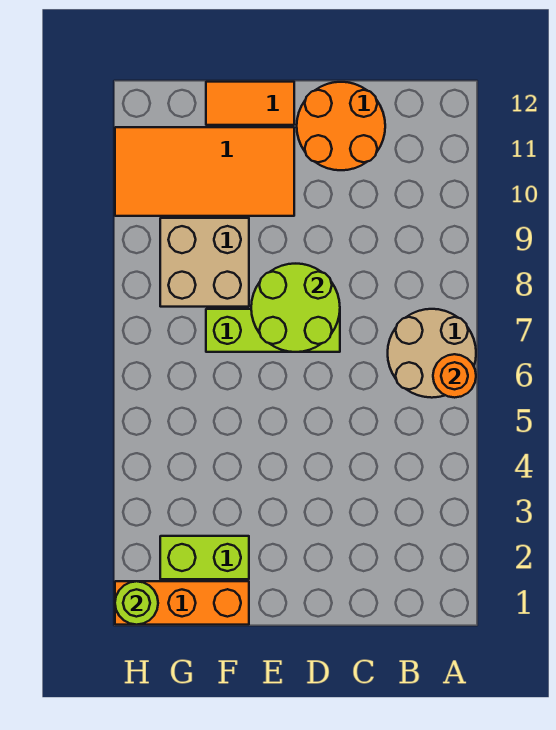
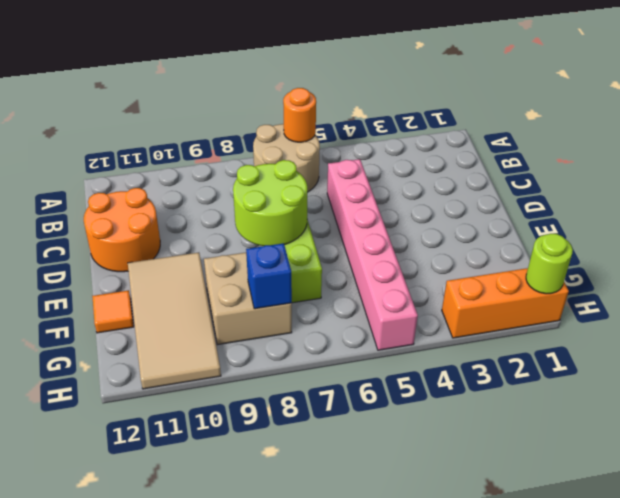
none -> pink 1x6 brick [327,159,418,350]
orange 2x4 tile [115,127,294,216] -> tan 2x4 tile [128,253,221,389]
orange 1x2 tile [206,82,294,125] -> orange 1x1 tile [92,290,134,333]
orange 1x3 brick [115,581,249,625] -> orange 1x3 brick turned to [442,268,569,338]
lime 1x2 brick [160,536,249,579] -> none
none -> blue 1x1 brick [246,243,292,309]

